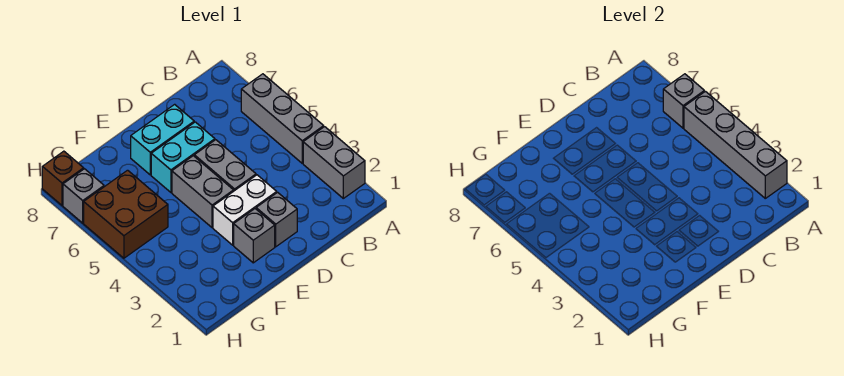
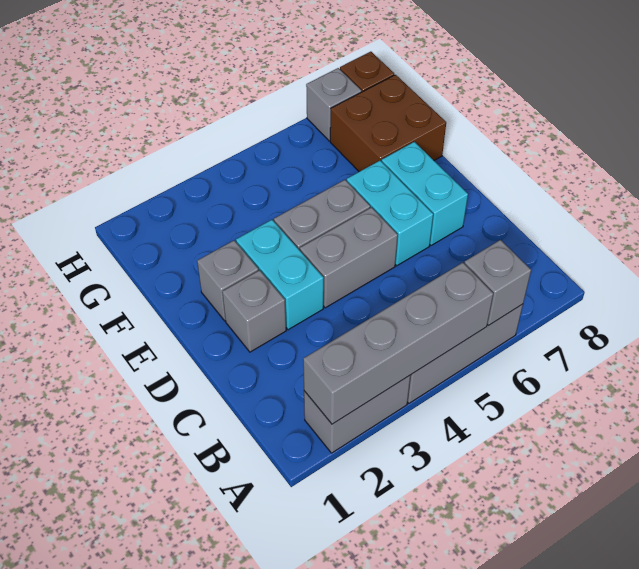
white 1x2 brick [213,175,277,245] -> cyan 1x2 brick [236,220,324,330]
brown 2x2 brick [84,170,168,258] -> brown 2x2 brick moved to [330,75,446,172]

